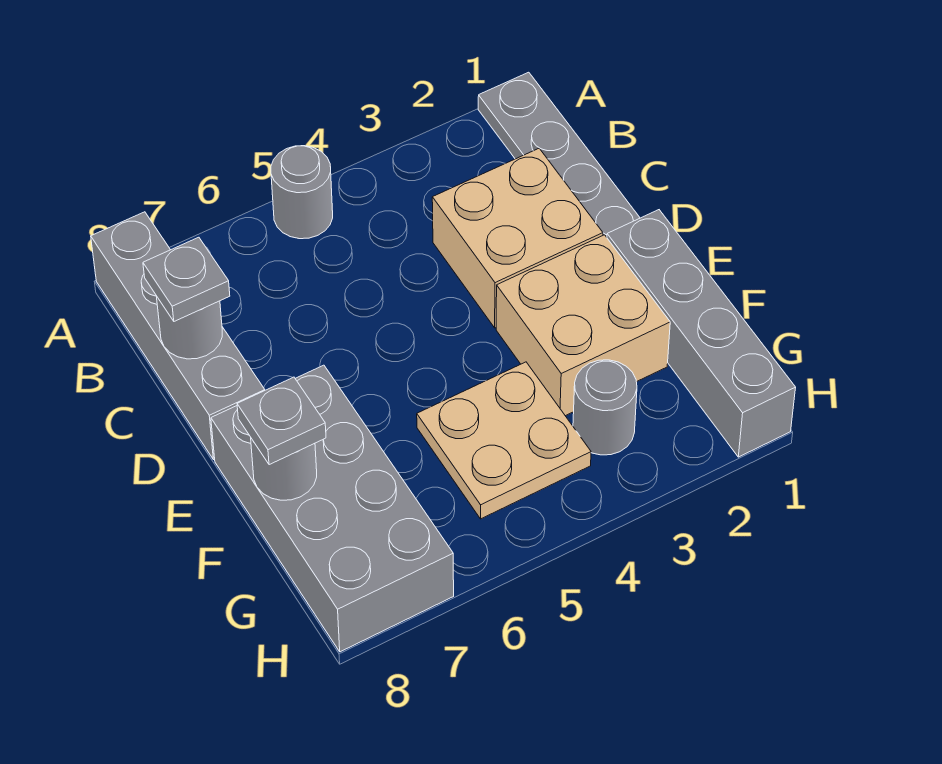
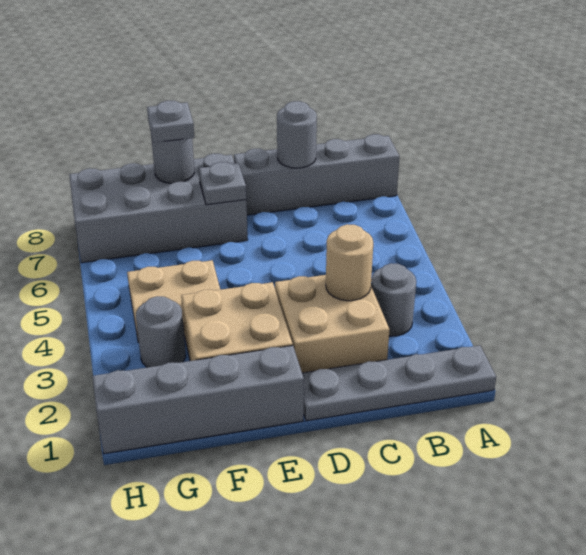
grey 1x1 round brick [271,146,333,239] -> grey 1x1 round brick moved to [371,263,416,336]
none -> tan 1x1 round brick [326,224,373,301]
grey 1x1 plate [143,237,230,321] -> grey 1x1 plate moved to [199,162,246,205]

